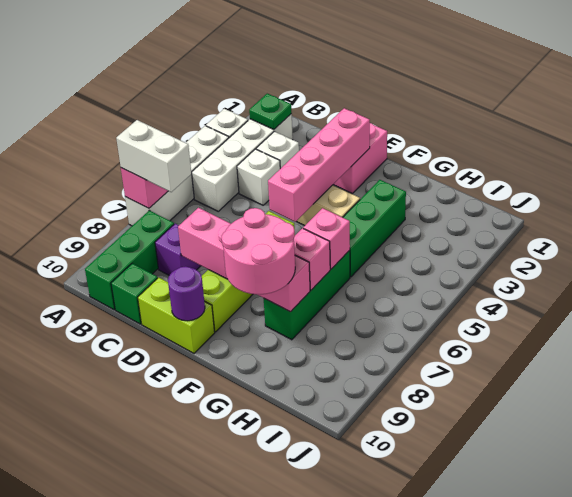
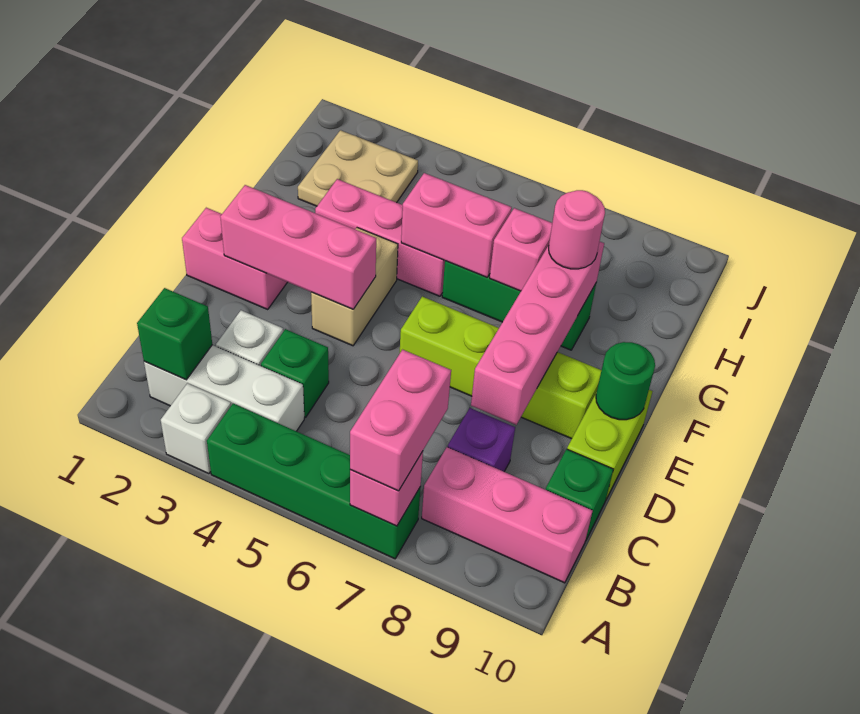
white 1x4 brick [125,126,229,226] -> green 1x4 brick [207,404,420,559]
white 1x2 brick [116,120,191,192] -> pink 1x2 brick [350,350,451,491]
white 1x4 brick [192,114,293,211] -> white 1x3 brick [144,345,304,431]
green 1x1 plate [249,94,292,130] -> green 1x1 brick [137,288,212,380]
green 1x3 brick [85,210,174,310] -> pink 1x3 brick [422,447,593,583]
white 1x1 brick [237,149,280,205] -> green 1x1 brick [261,329,329,417]
pink 1x4 brick [268,108,370,222] -> pink 1x3 brick [220,185,376,309]
purple 1x1 round brick [168,266,205,321] -> green 1x1 round brick [596,342,655,420]
pink 2x2 round brick [221,208,295,294] -> pink 1x1 round brick [549,190,605,269]
green 1x3 brick [343,180,406,277] -> pink 1x3 brick [315,179,445,296]
pink 1x1 brick [303,208,350,269] -> pink 1x2 brick [401,173,512,277]
none -> tan 2x2 plate [298,130,418,206]

